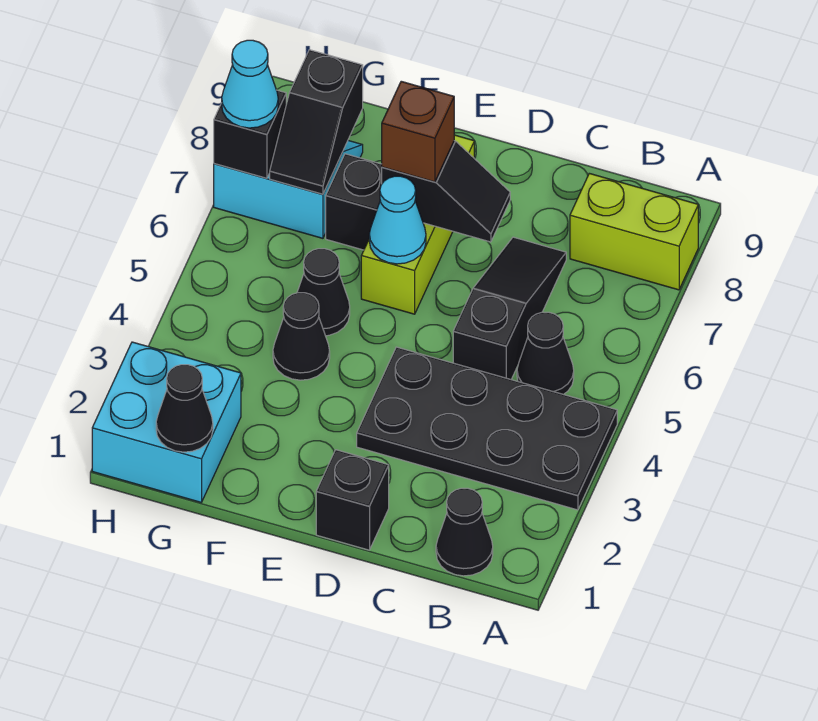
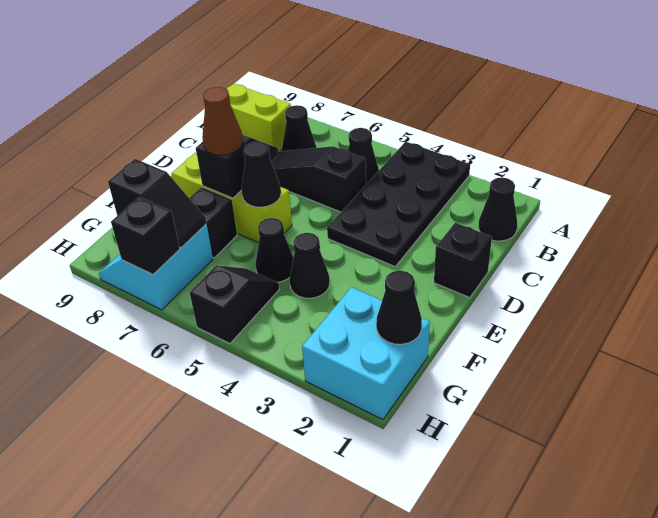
lime 1x2 brick [570,173,698,290] -> lime 1x2 brick turned to [226,84,291,152]
none -> black 1x1 cone [282,105,316,151]
cyan 1x1 cone [369,176,426,264] -> black 1x1 cone [241,141,281,207]
brown 1x1 brick [382,81,454,182] -> brown 1x1 cone [202,87,243,155]
none -> black 1x2 slope [190,265,279,344]
cyan 1x1 cone [222,40,278,128] -> none

